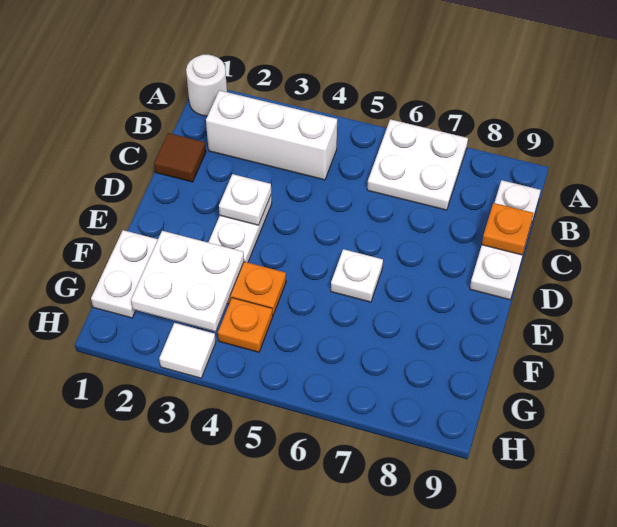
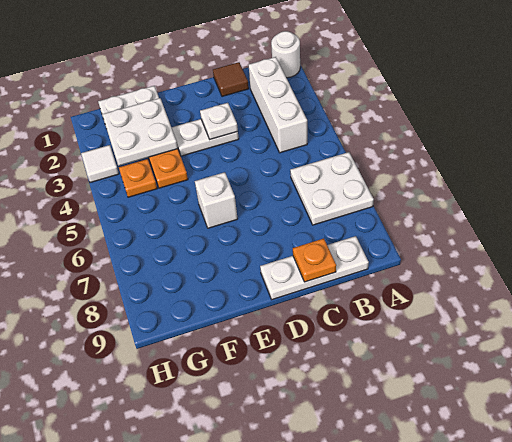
white 1x1 plate [331,249,383,302] -> white 1x1 brick [195,172,238,228]

